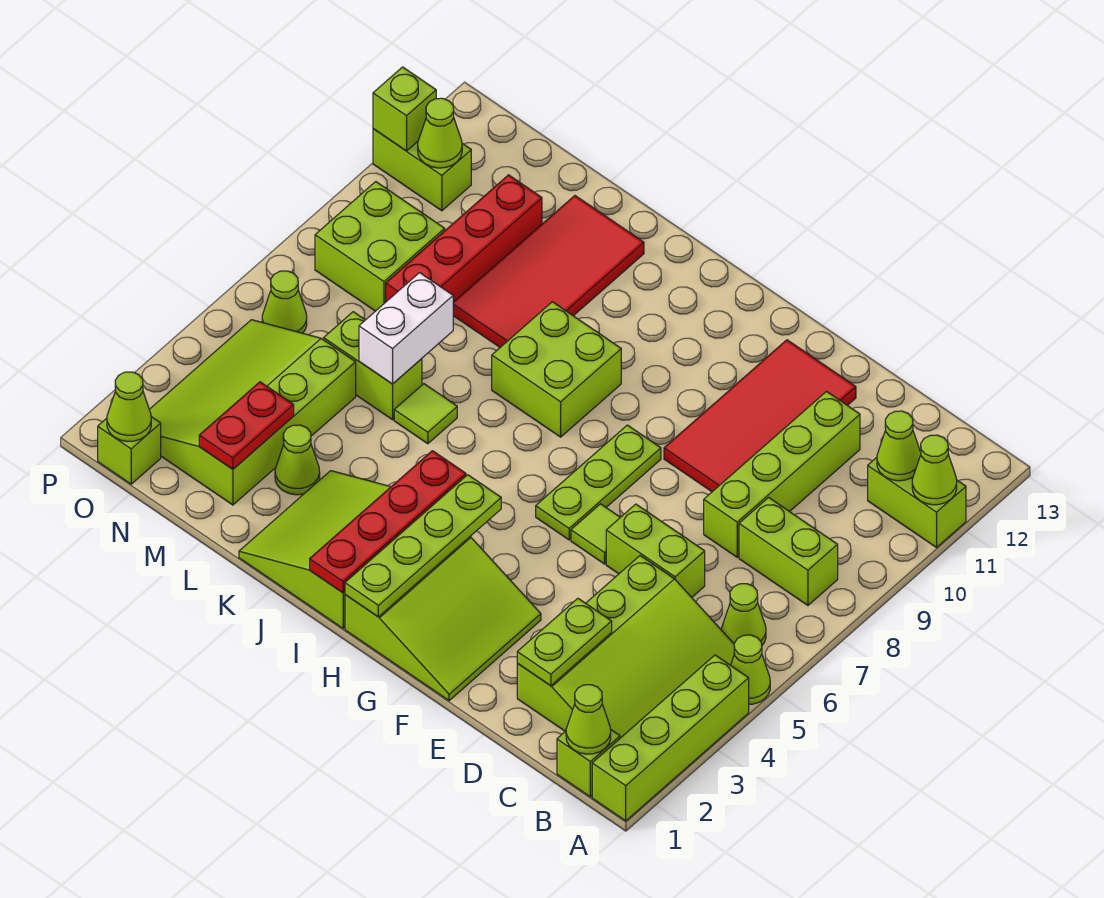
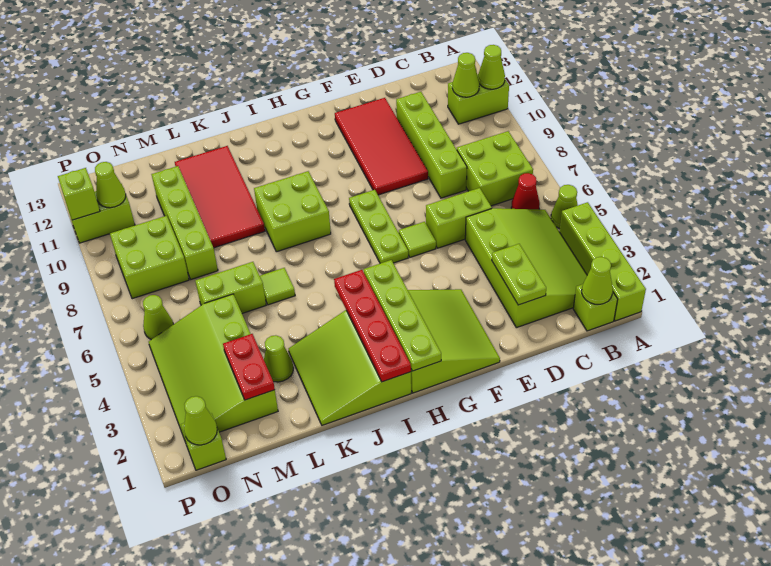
lime 1x1 cone [722,584,766,645] -> red 1x1 cone [511,173,540,209]
lime 1x2 brick [739,498,838,605] -> lime 2x2 brick [457,131,533,206]
white 1x2 brick [359,273,453,384] -> none
red 1x4 brick [386,175,542,302] -> lime 1x4 brick [151,166,218,279]

